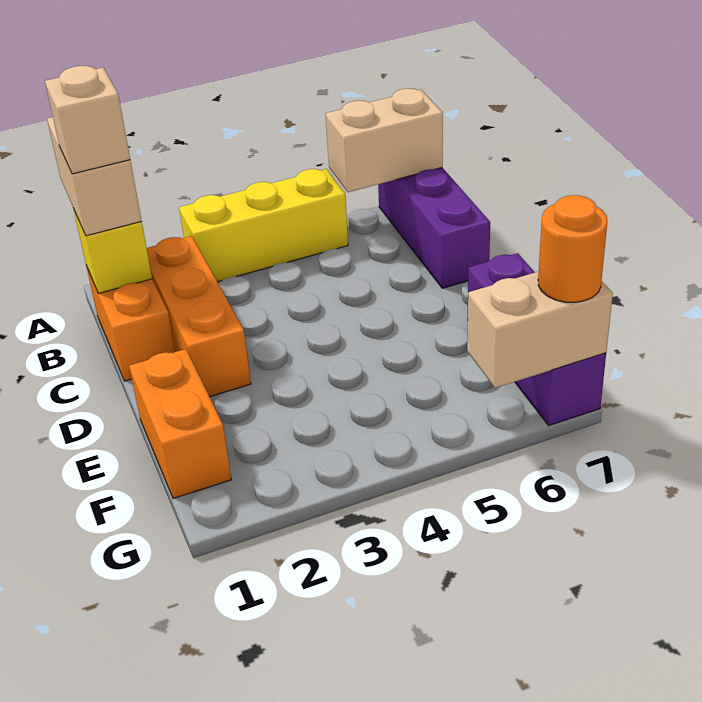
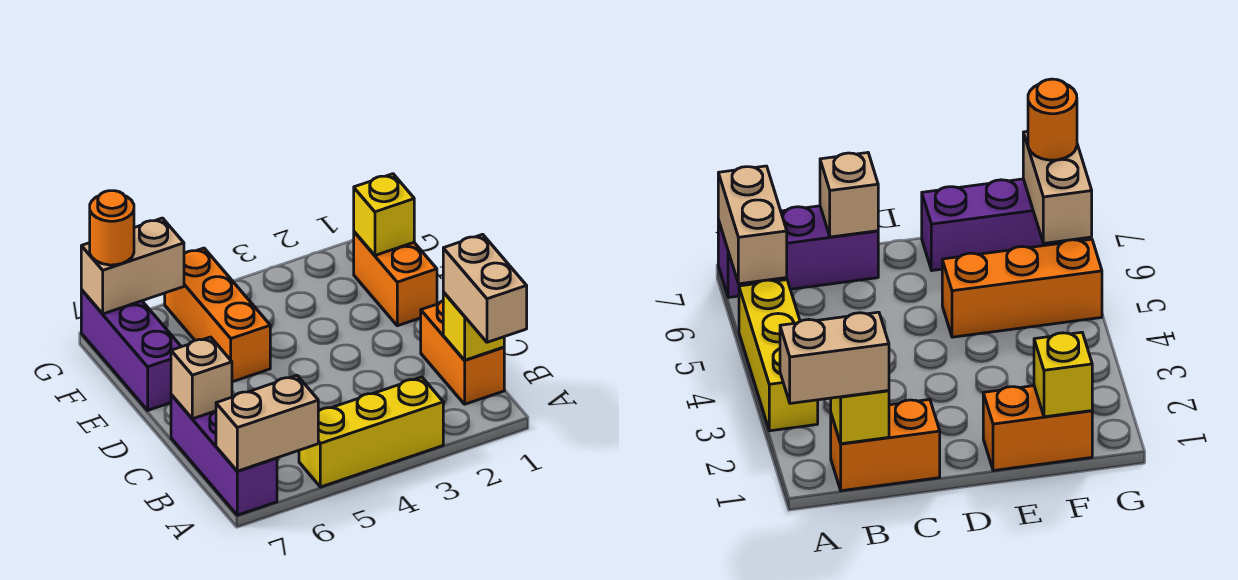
tan 1x1 brick [45,66,130,174] -> tan 1x1 brick moved to [171,337,232,419]
orange 1x3 brick [147,236,251,397] -> orange 1x3 brick moved to [165,248,270,382]
none -> yellow 1x1 brick [354,174,414,255]

